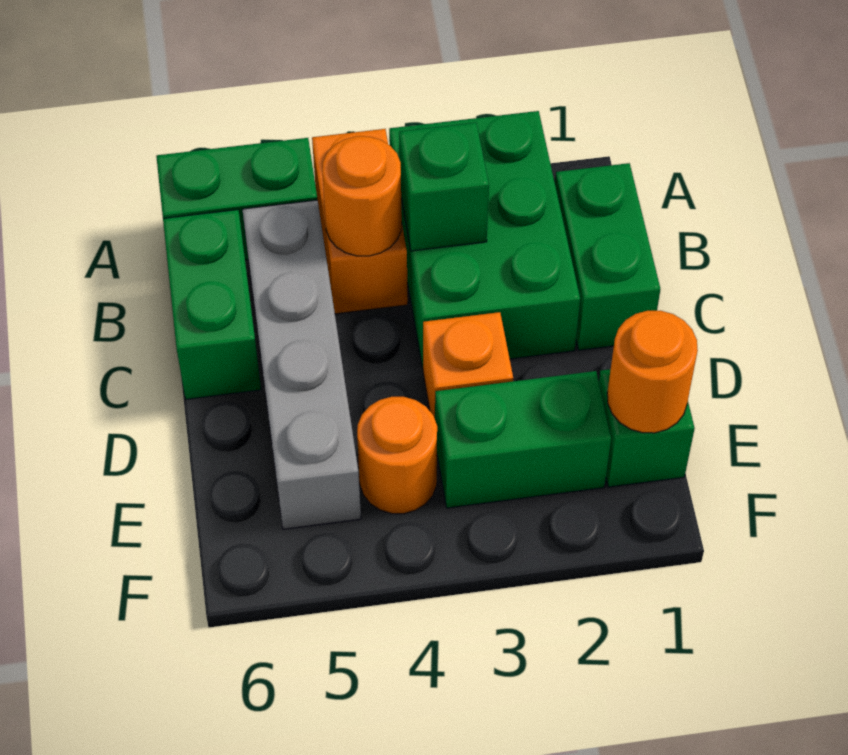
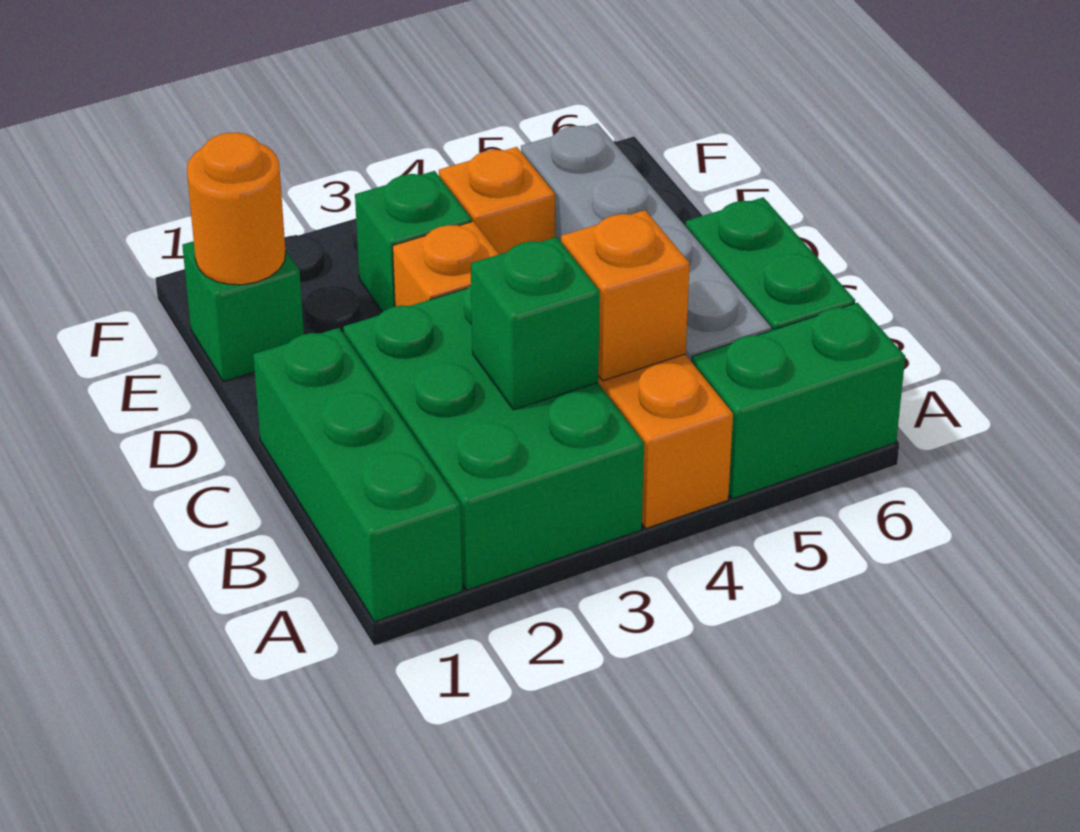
green 1x2 brick [555,163,660,350] -> green 1x3 brick [253,328,462,622]
orange 1x1 round brick [322,136,402,256] -> orange 1x1 brick [561,210,690,381]
green 1x2 brick [435,371,611,508] -> green 1x1 brick [355,171,472,312]
orange 1x1 round brick [357,397,437,514] -> orange 1x1 brick [439,147,555,254]

